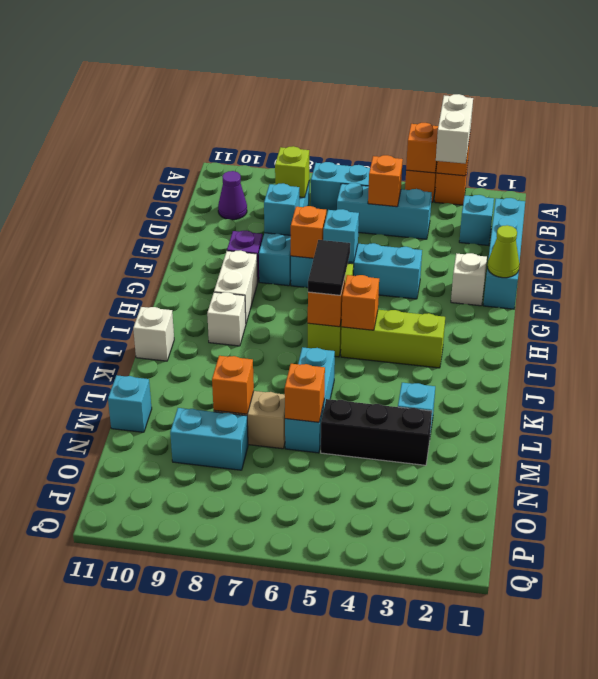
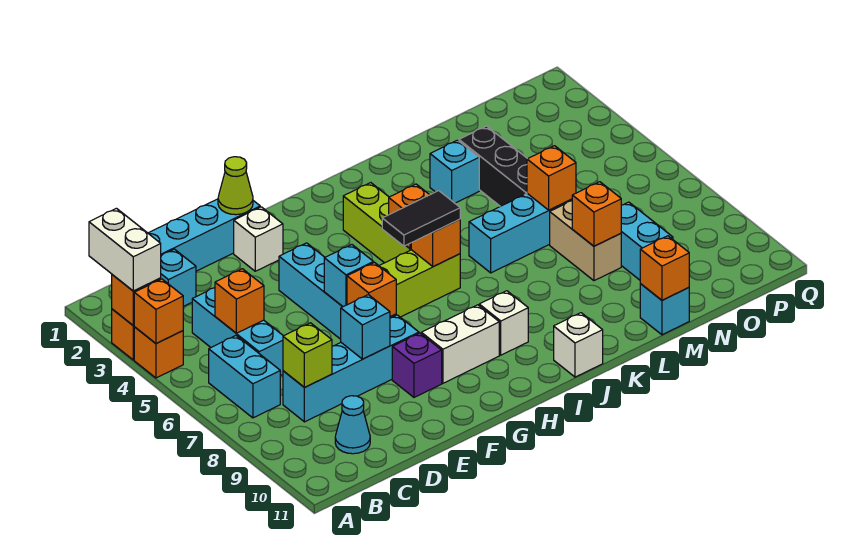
white 1x2 brick [436,94,473,164] -> white 1x2 brick turned to [89,208,161,291]
purple 1x1 cone [218,171,247,220] -> cyan 1x1 cone [335,396,370,454]
none -> orange 1x1 brick [640,236,689,300]

